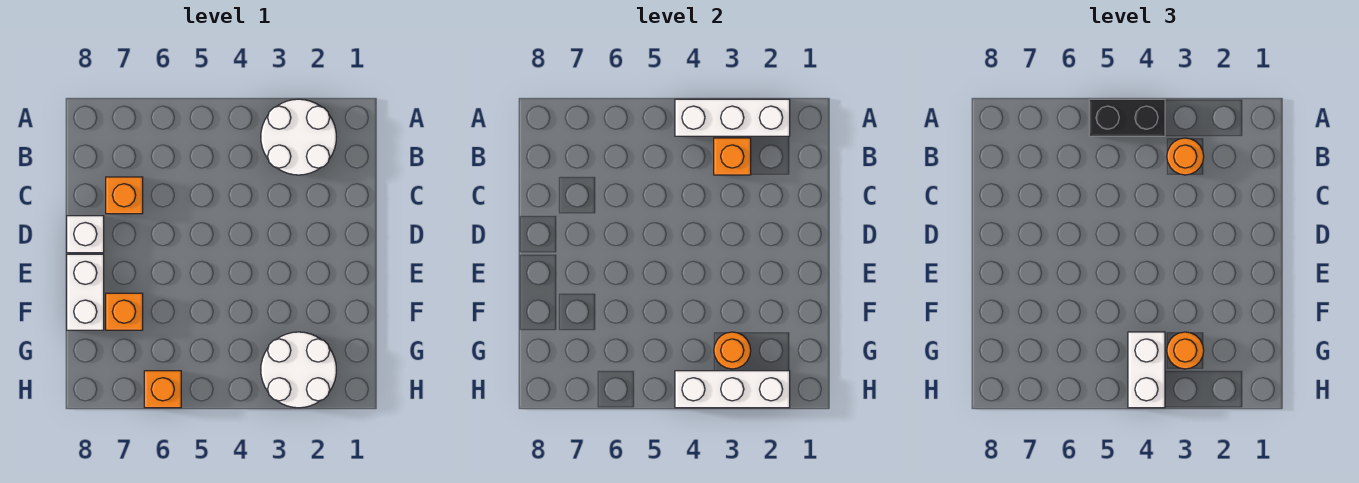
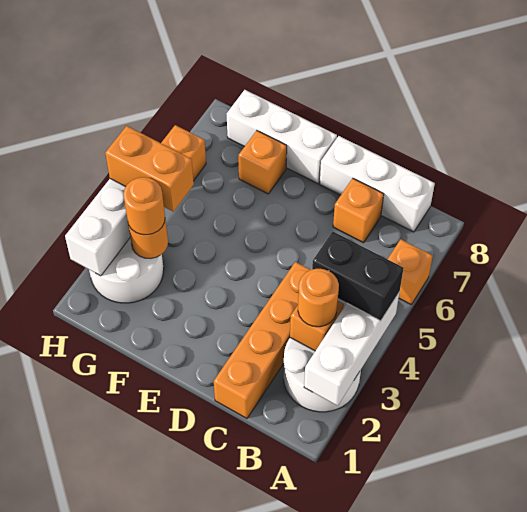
black 1x2 brick [1089,99,1165,136] -> black 1x2 brick turned to [312,231,404,321]
none -> orange 1x1 brick [388,239,433,305]
none -> orange 1x4 brick [214,262,310,418]
white 1x1 brick [67,216,104,253] -> white 1x3 brick [320,136,435,232]
white 1x2 brick [67,254,104,330] -> white 1x3 brick [227,90,337,184]
white 1x2 brick [1128,332,1165,408] -> orange 1x2 brick [105,126,194,211]

